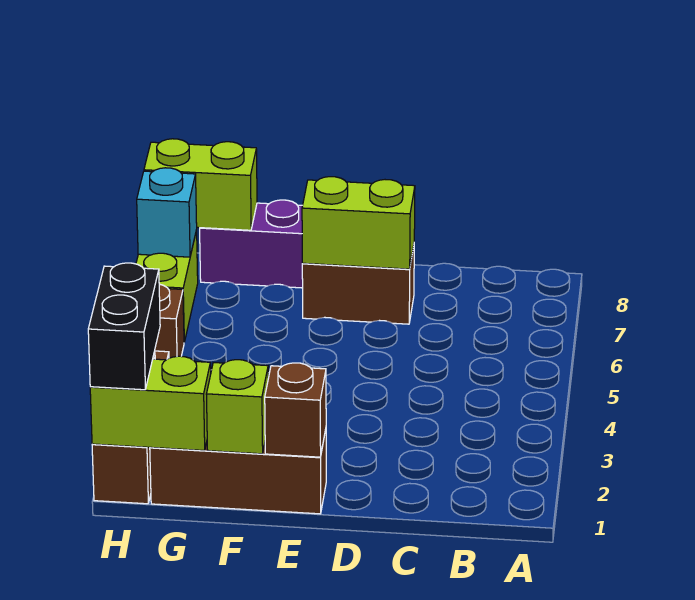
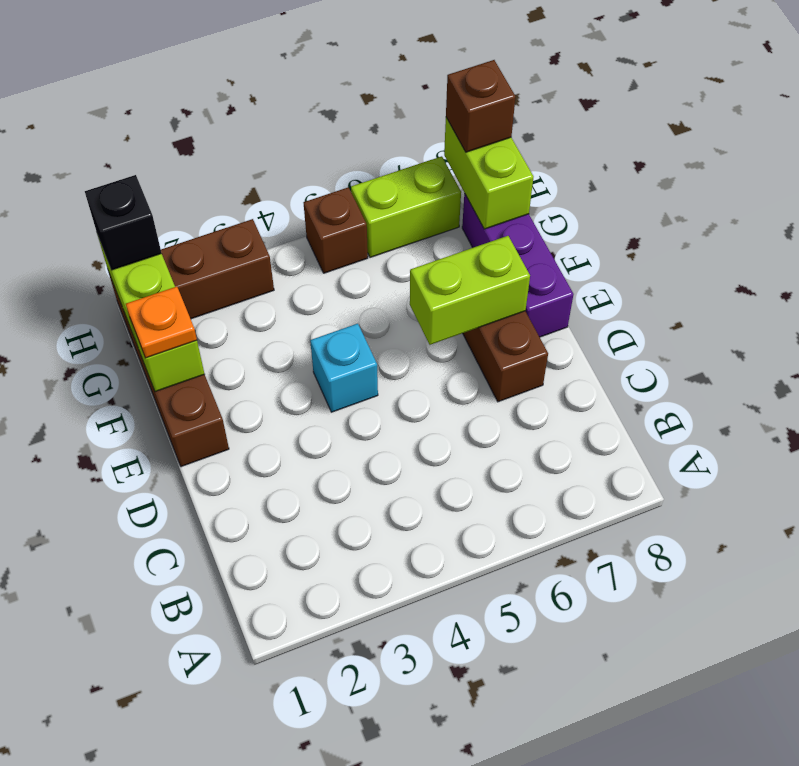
lime 1x2 brick [302,177,415,269] -> lime 1x2 brick turned to [410,236,530,345]
brown 1x1 brick [265,363,326,457] -> brown 1x1 brick moved to [446,60,516,152]
none -> orange 1x1 plate [126,287,197,358]
black 1x2 brick [88,263,160,390] -> black 1x1 brick [85,175,162,270]
cyan 1x1 brick [137,168,197,257] -> cyan 1x1 brick moved to [310,324,378,412]

